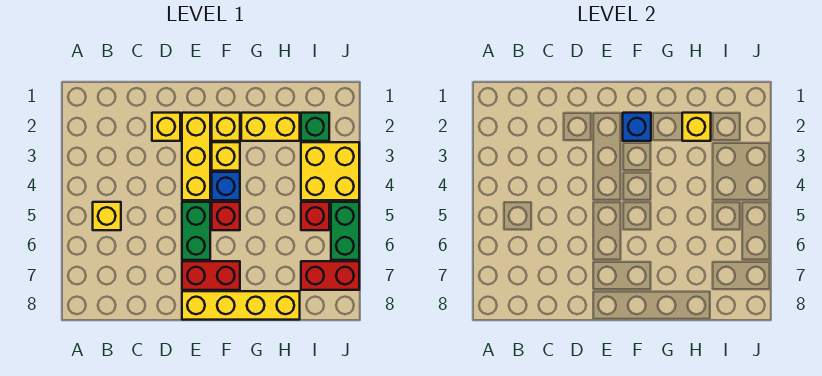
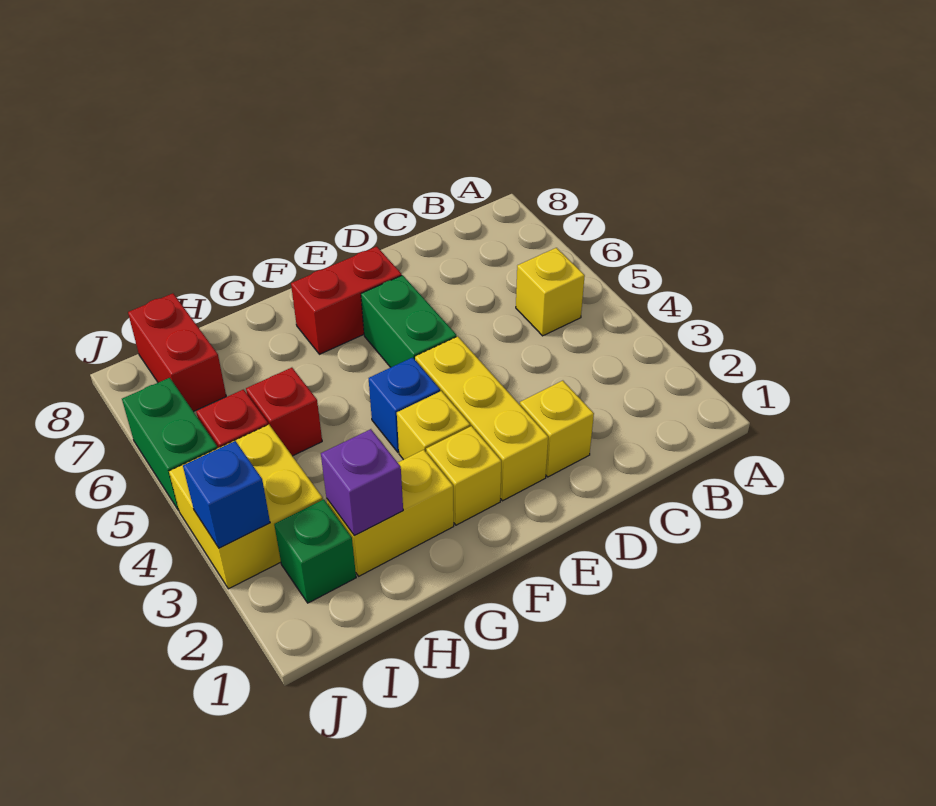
yellow 1x4 brick [182,291,300,320] -> none
blue 1x1 brick [623,113,651,141] -> blue 1x1 brick moved to [183,441,270,548]
red 1x1 brick [212,202,240,230] -> red 1x1 brick moved to [246,368,322,456]
yellow 1x1 brick [682,113,711,141] -> purple 1x1 brick [321,429,403,535]
red 1x2 brick [301,261,359,290] -> red 1x2 brick turned to [128,293,226,412]

